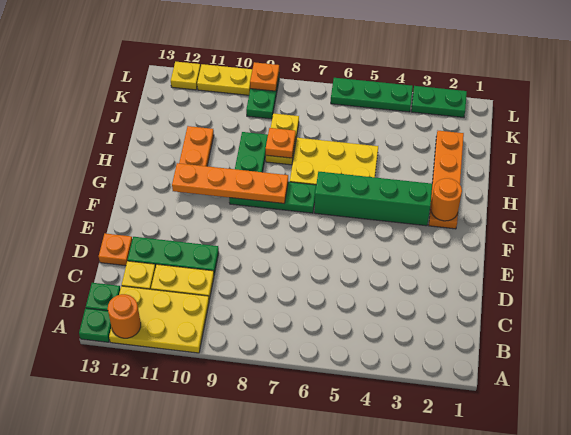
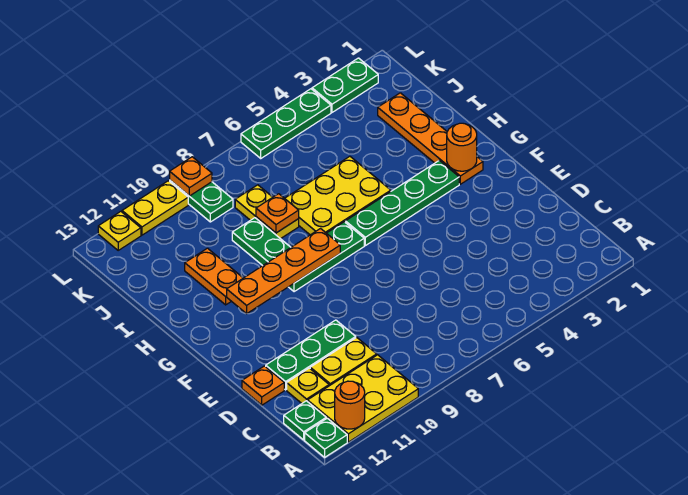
green 1x4 brick [314,172,432,226] -> green 1x4 plate [345,160,459,246]

